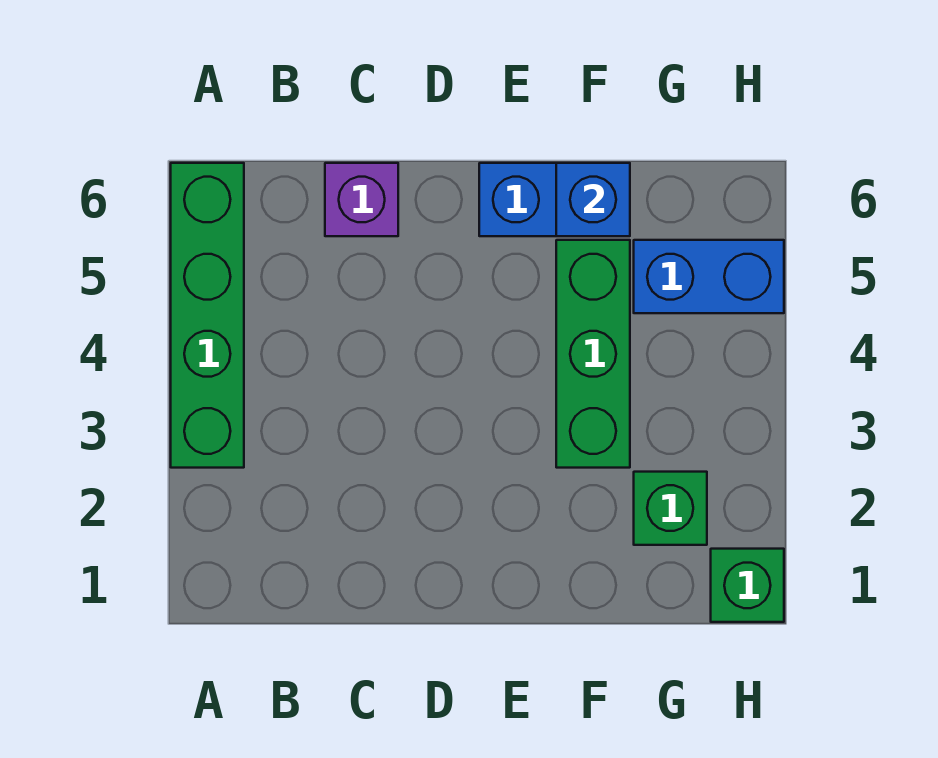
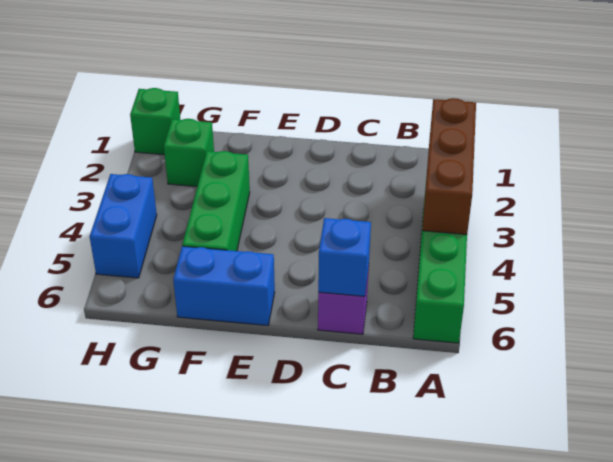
none -> brown 1x3 brick [422,98,476,235]
blue 1x1 brick [556,163,630,236] -> blue 1x1 brick moved to [318,218,371,296]
blue 1x2 brick [634,240,784,313] -> blue 1x2 brick turned to [90,174,157,278]

